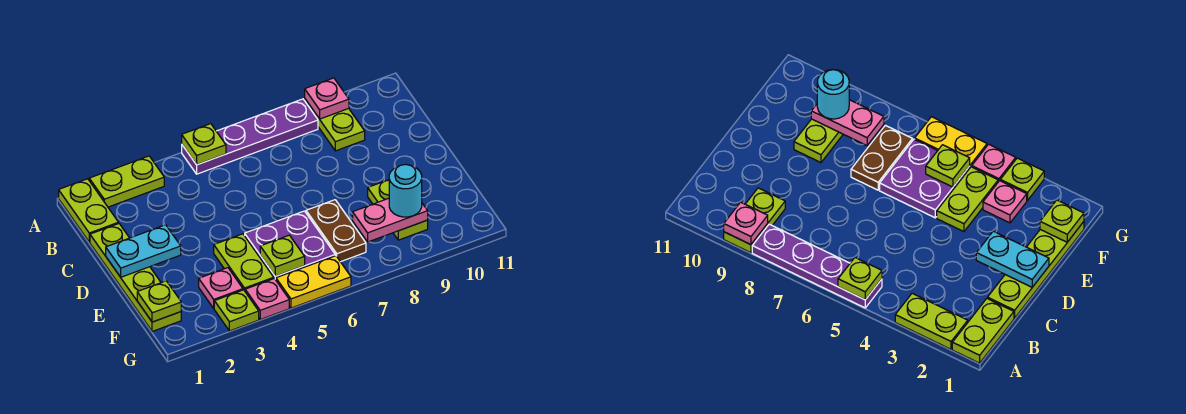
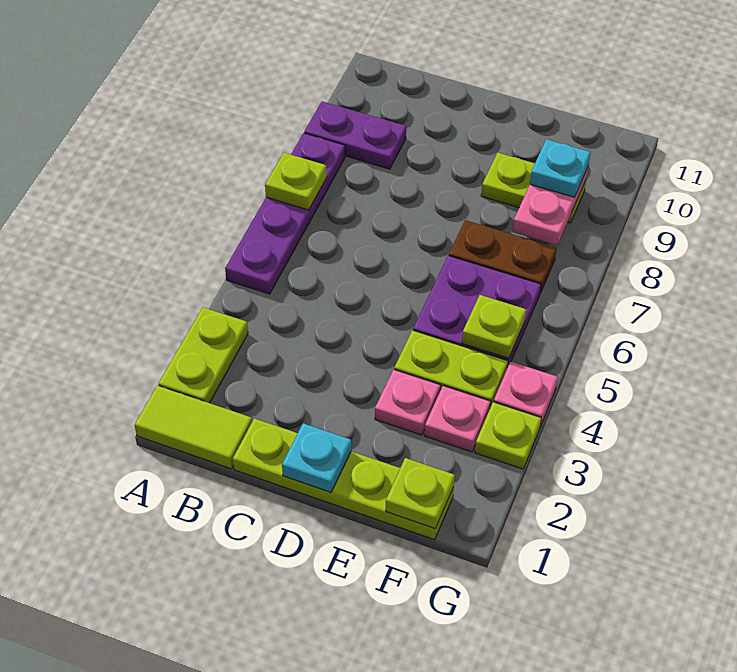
lime 1x2 plate [59,179,119,242] -> lime 1x2 tile [135,385,252,469]
lime 1x1 plate [182,124,226,165] -> lime 1x1 plate moved to [265,153,327,210]
lime 1x2 plate [305,99,365,151] -> purple 1x2 plate [304,102,406,169]
pink 1x1 plate [305,78,349,119] -> pink 1x1 plate moved to [375,370,440,435]
cyan 1x2 plate [106,225,181,277] -> cyan 1x1 plate [282,423,351,492]
cyan 1x1 round brick [389,164,422,217] -> cyan 1x1 plate [530,139,591,197]
yellow 1x2 plate [276,256,351,308] -> none

